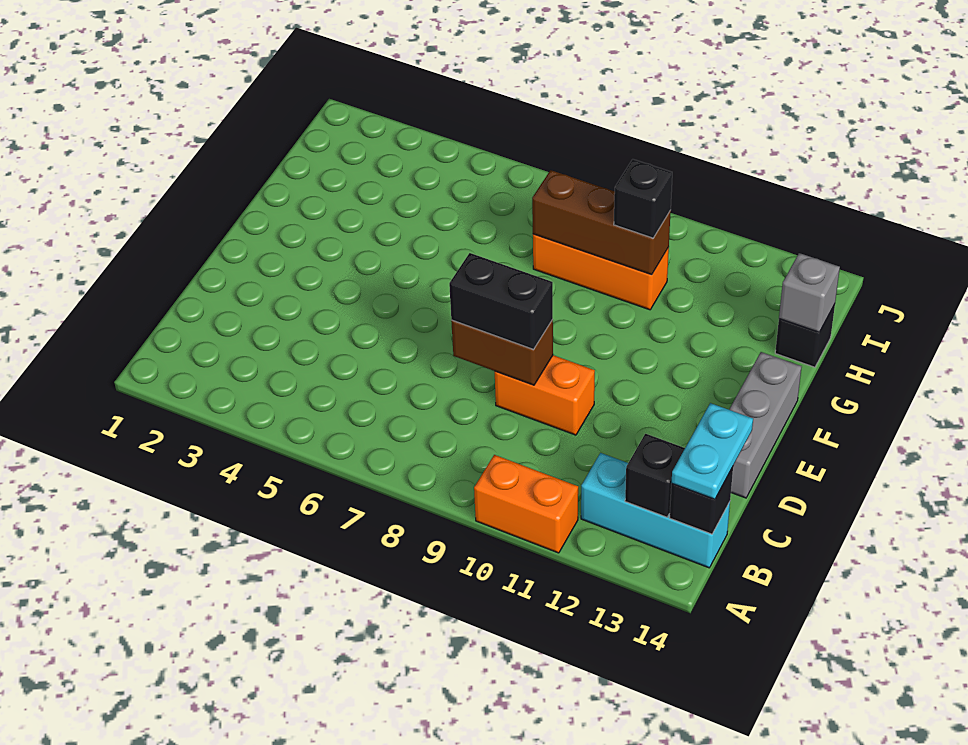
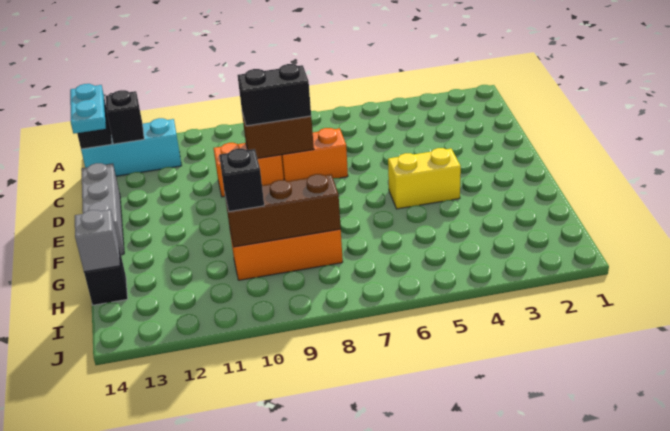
orange 1x2 brick [474,455,578,553] -> orange 1x2 brick moved to [281,128,348,181]
none -> yellow 1x2 brick [388,148,461,209]

